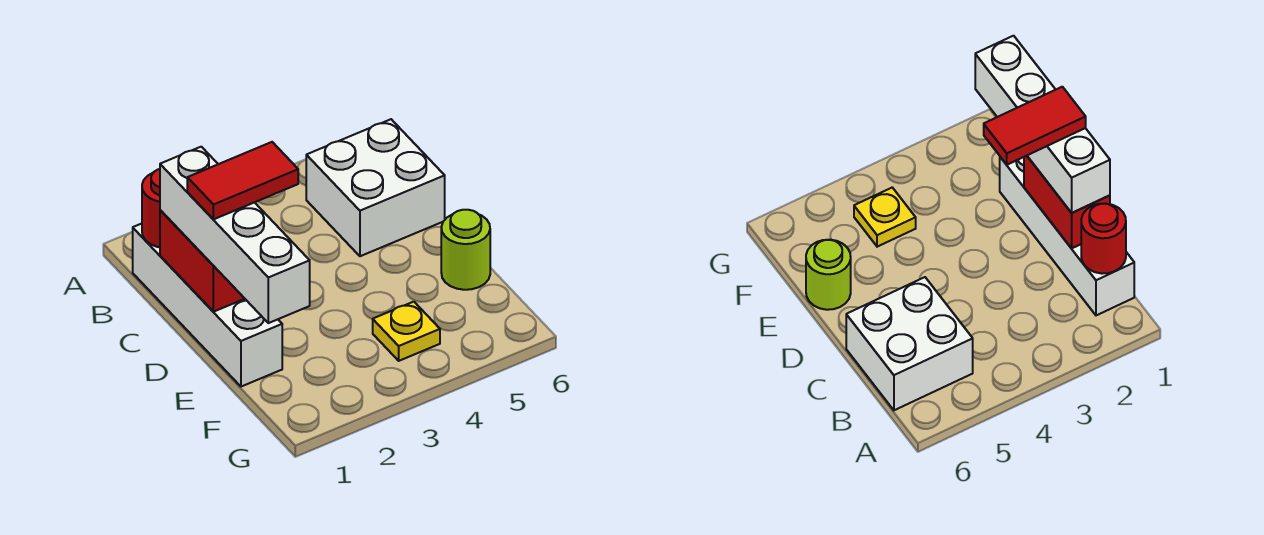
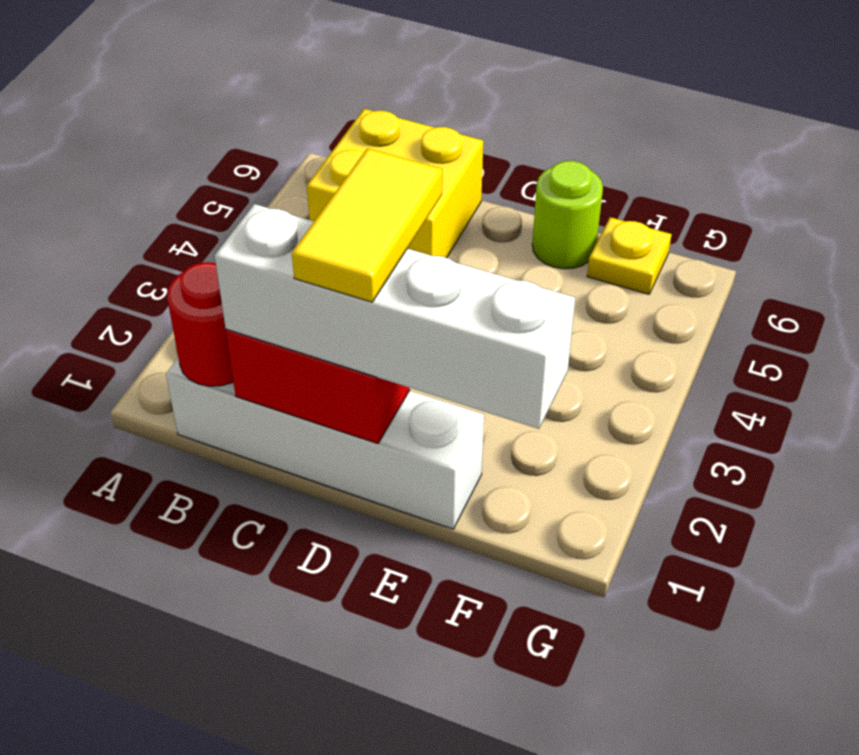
white 2x2 brick [306,119,445,256] -> yellow 2x2 brick [307,109,483,258]
red 1x2 tile [187,142,298,219] -> yellow 1x2 tile [292,148,442,302]
yellow 1x1 plate [373,302,440,361] -> yellow 1x1 plate moved to [587,217,672,294]

